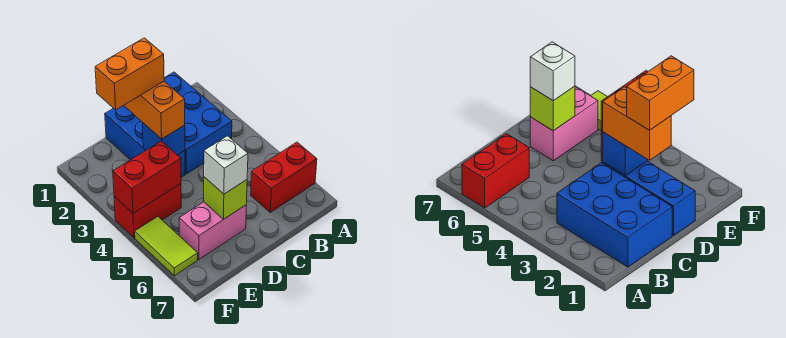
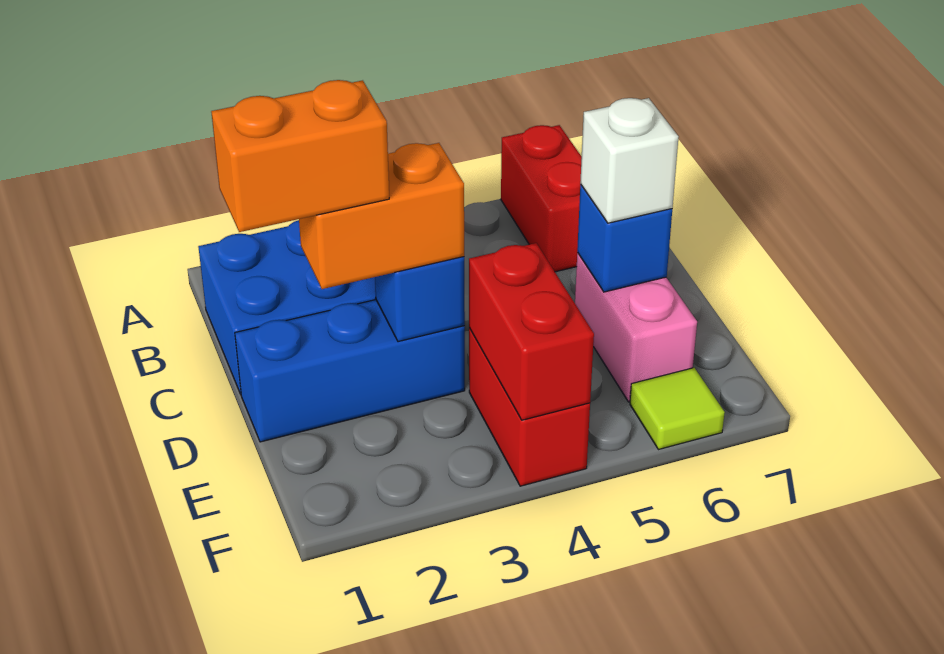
orange 1x2 brick [95,38,164,110] -> orange 1x2 brick turned to [211,80,389,232]
lime 1x1 brick [204,177,247,219] -> blue 1x1 brick [577,185,672,292]
lime 1x2 tile [135,217,198,276] -> lime 1x1 tile [630,368,725,450]

